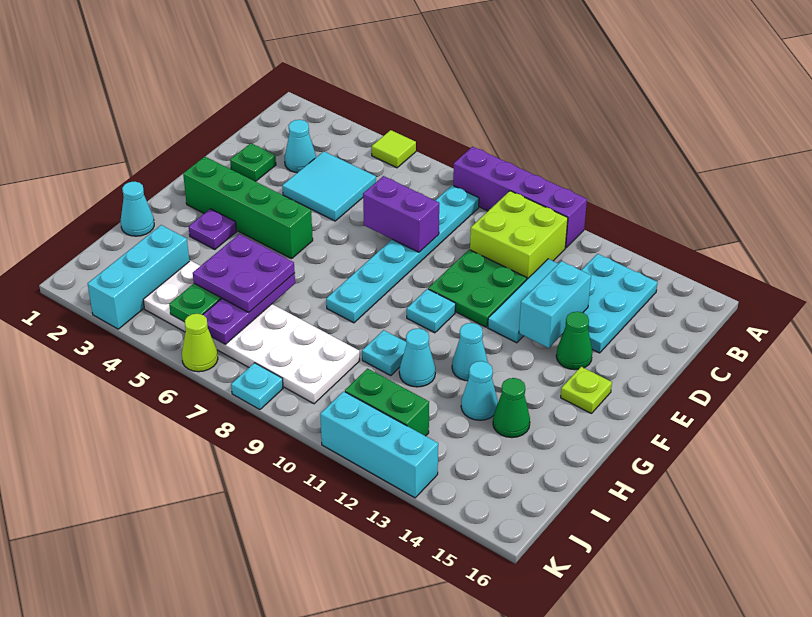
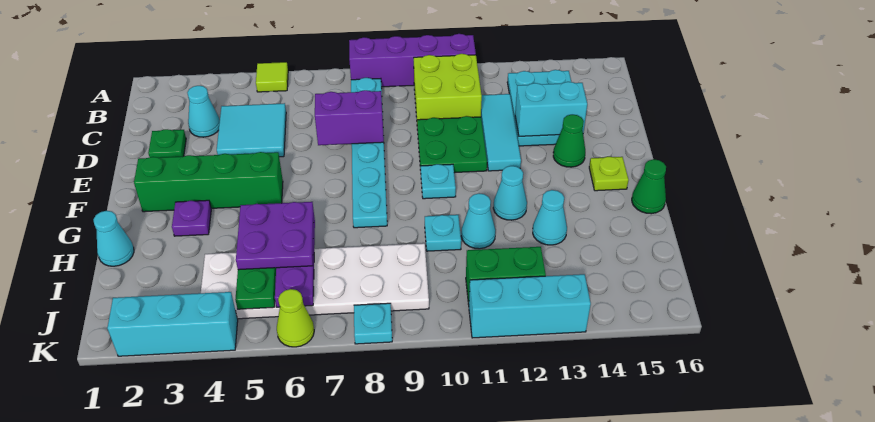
cyan 1x2 brick [519,261,591,348] -> cyan 1x2 brick turned to [515,82,587,136]
green 1x1 cone [493,378,530,438] -> green 1x1 cone moved to [632,159,666,214]
cyan 1x3 brick [88,225,189,329] -> cyan 1x3 brick turned to [107,292,238,356]

